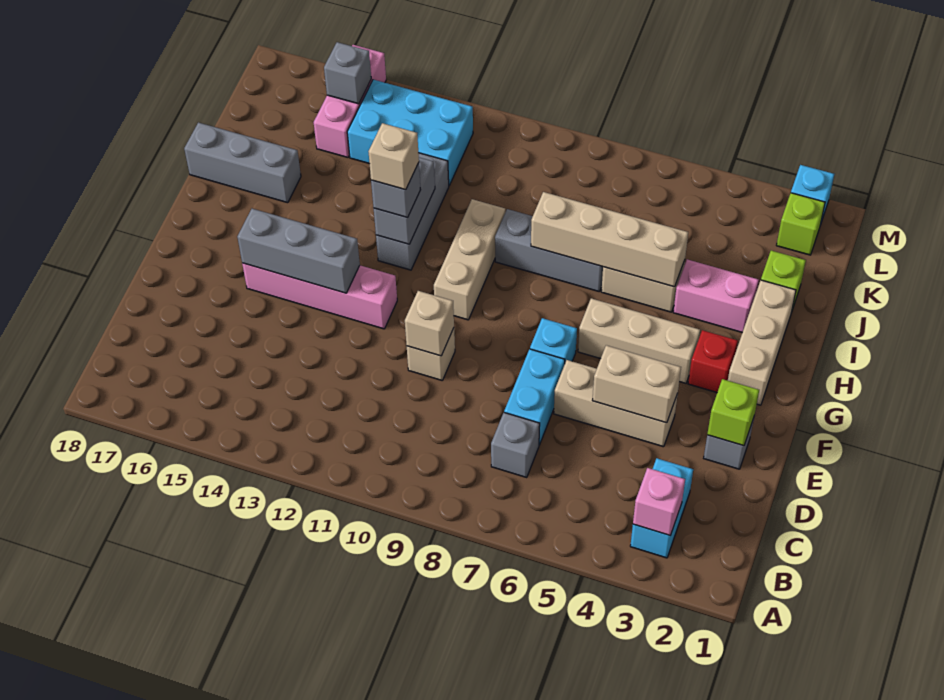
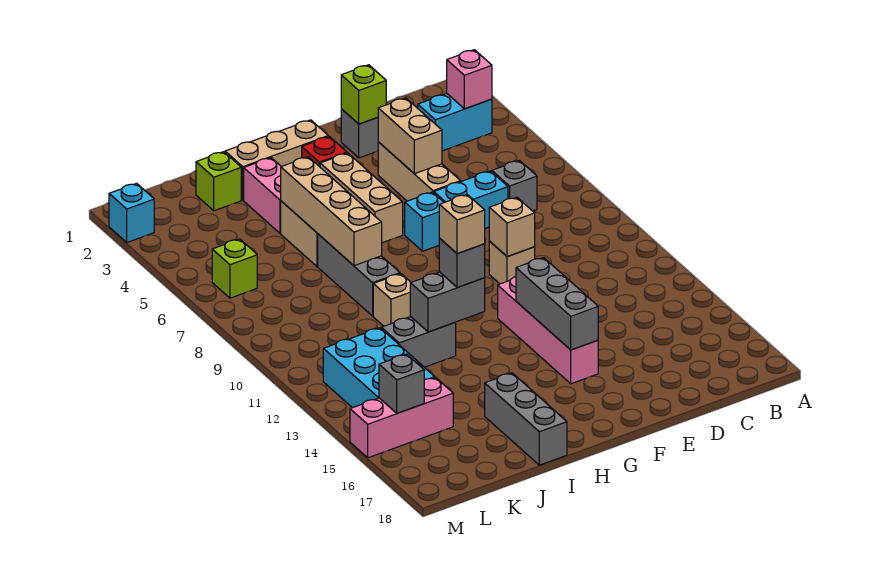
tan 1x3 brick [433,199,505,320] -> tan 1x1 brick [373,274,411,326]
grey 1x3 brick [376,153,449,270] -> grey 1x2 brick [381,317,456,367]
lime 1x1 brick [776,193,825,255] -> lime 1x1 brick moved to [212,239,257,298]

